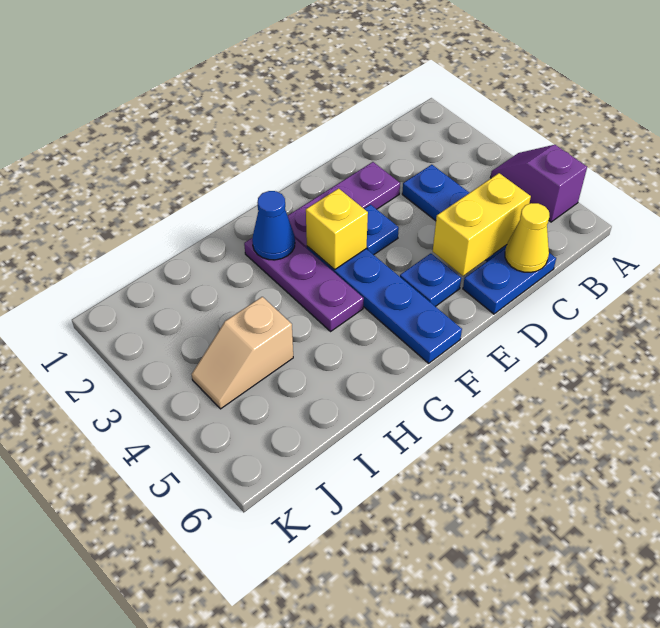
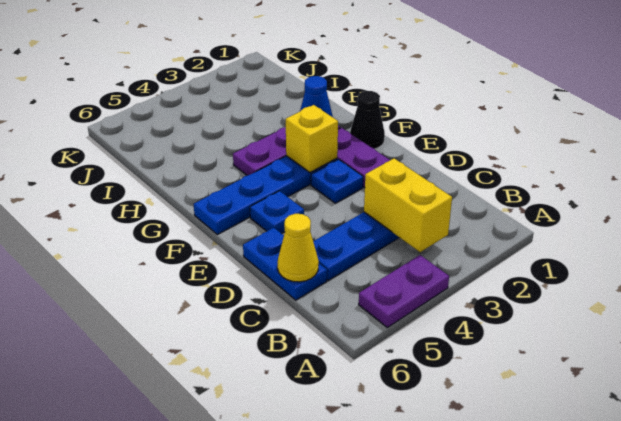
purple 1x2 slope [491,145,587,222] -> purple 1x2 plate [359,255,449,328]
yellow 1x2 brick [433,173,531,276] -> yellow 1x2 brick moved to [364,158,452,252]
none -> black 1x1 cone [350,91,385,149]
tan 1x2 slope [192,297,293,409] -> none

